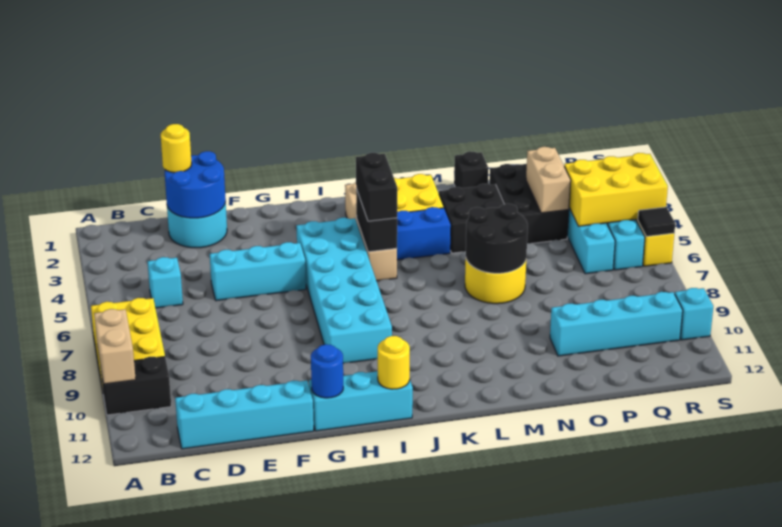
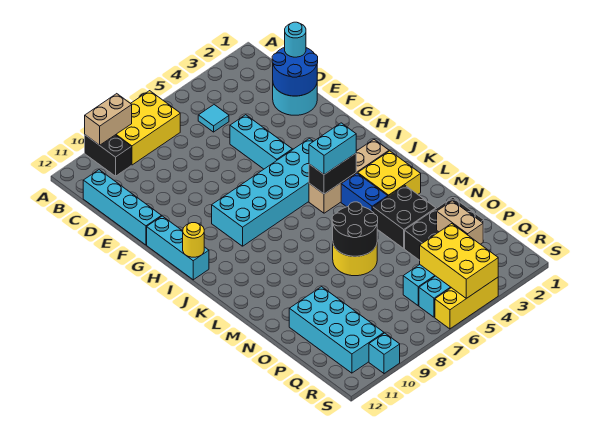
cyan 1x1 brick [147,257,183,308] -> cyan 1x1 tile [198,105,229,132]
yellow 1x1 round brick [161,124,192,173] -> cyan 1x1 round brick [285,22,306,57]
blue 1x1 round brick [311,344,343,398] -> none
black 1x2 brick [356,153,397,221] -> cyan 1x2 brick [309,123,356,175]
black 1x1 brick [454,151,488,188] -> none
cyan 1x4 brick [550,292,683,356] -> cyan 2x4 brick [289,287,384,373]
tan 1x2 brick [526,147,571,213] -> tan 1x2 brick turned to [437,201,483,244]
black 1x1 tile [638,207,675,237] -> none

